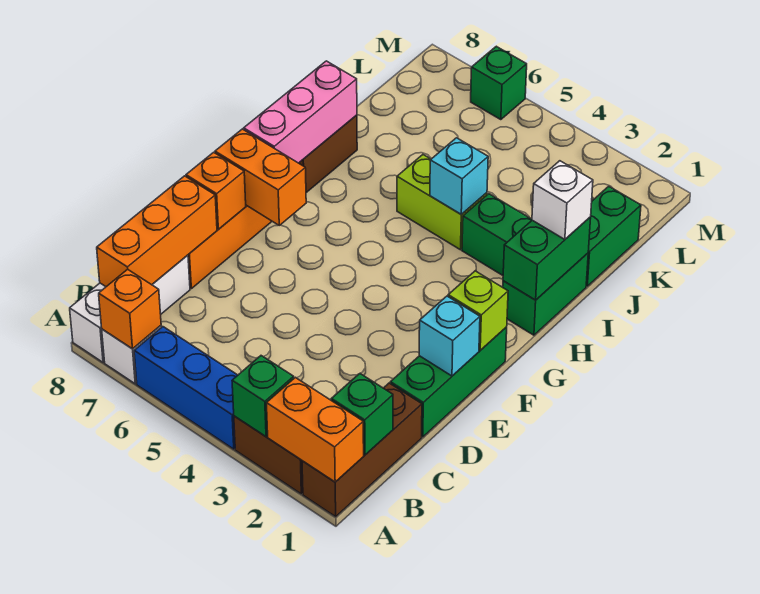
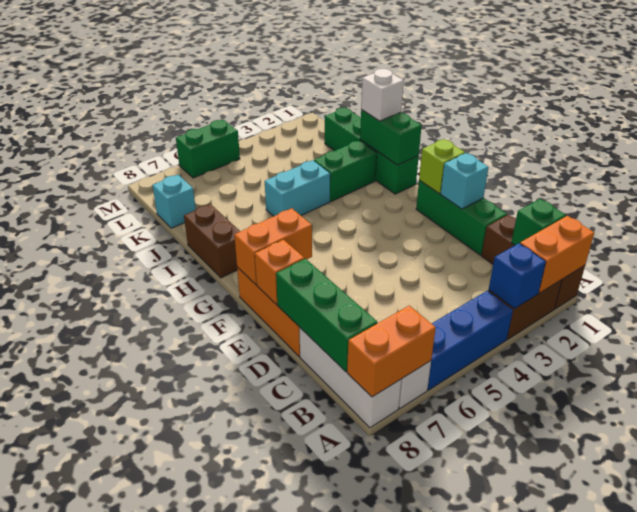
green 1x1 brick [232,356,294,437] -> blue 1x1 brick [489,243,546,309]
orange 1x1 brick [99,269,161,349] -> orange 1x2 brick [347,306,436,397]
orange 1x3 brick [97,176,217,287] -> green 1x3 brick [276,259,377,372]
pink 1x3 brick [244,61,357,163] -> none
lime 1x2 brick [397,155,487,250] -> cyan 1x2 brick [265,160,330,216]
cyan 1x1 brick [430,138,488,214] -> cyan 1x1 brick moved to [152,175,196,228]
green 1x1 brick [471,46,527,120] -> green 1x2 brick [176,120,240,178]

